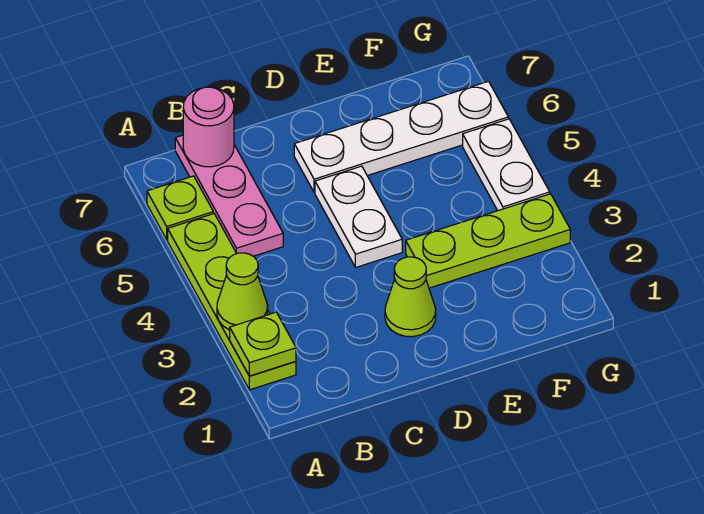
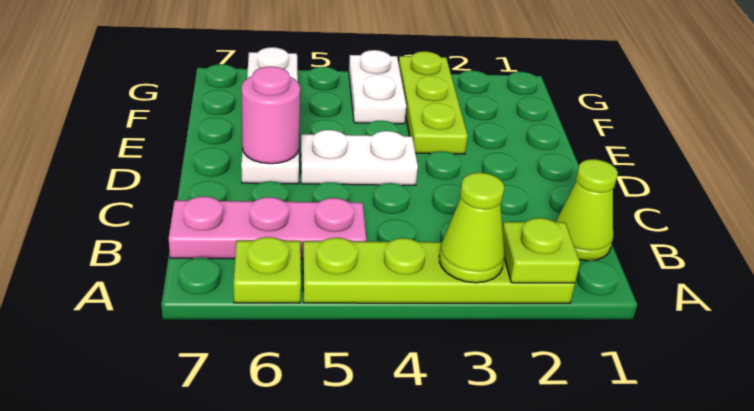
pink 1x1 round brick [183,87,234,167] -> pink 1x1 round brick moved to [242,67,300,164]
lime 1x1 cone [385,257,436,337] -> lime 1x1 cone moved to [556,159,618,261]
white 1x2 plate [463,119,550,211] -> white 1x2 plate turned to [349,50,406,124]

